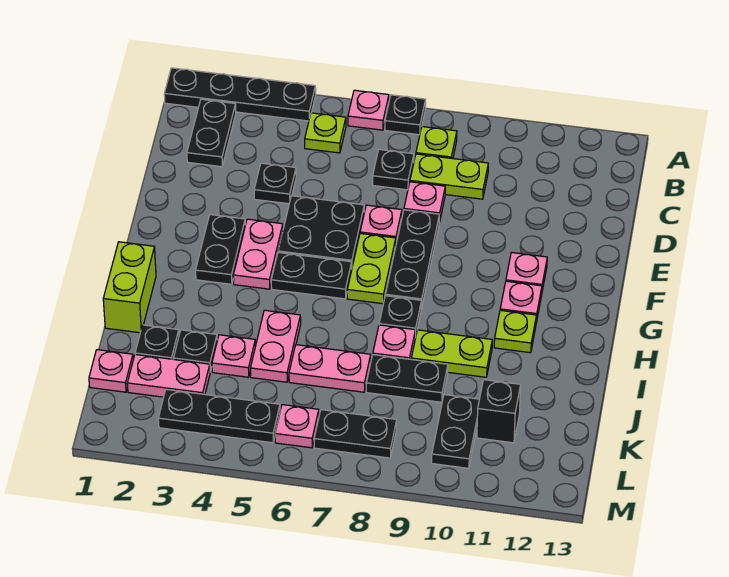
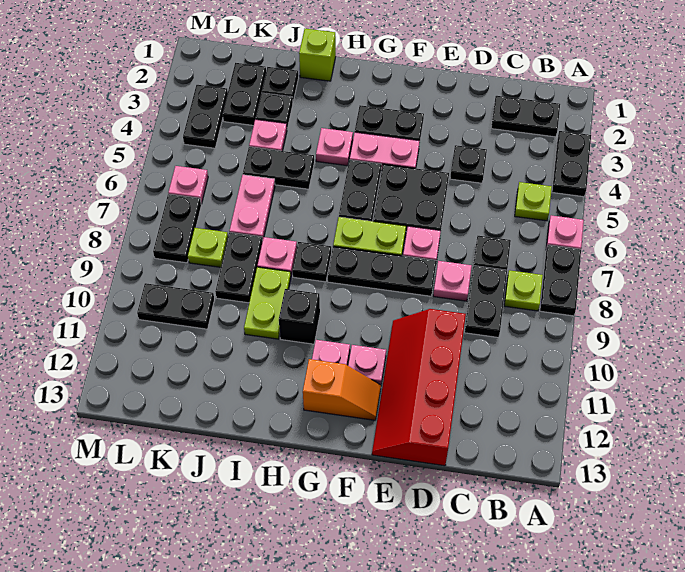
black 1x4 plate [164,68,316,121] -> black 1x2 plate [552,131,591,197]
black 1x1 plate [385,95,426,135] -> black 1x2 plate [540,245,581,316]
lime 1x2 plate [410,154,488,199] -> black 1x2 plate [465,266,507,337]
none -> red 2x4 slope [372,309,466,466]
none -> orange 1x2 slope [303,359,381,420]
lime 1x2 brick [103,242,156,333] -> lime 1x1 brick [299,29,336,81]
lime 1x1 plate [494,310,537,353] -> lime 1x1 plate moved to [188,228,228,267]
pink 1x2 plate [250,310,301,382] -> black 1x2 plate [243,147,314,189]
pink 1x1 plate [89,350,133,392] -> pink 1x1 plate moved to [316,128,353,166]
pink 1x2 plate [127,355,210,397] -> black 1x2 plate [223,63,266,125]
black 1x1 brick [477,380,521,443] -> black 1x1 brick moved to [279,289,320,344]
black 1x3 plate [158,389,280,443] -> black 1x2 plate [183,85,228,148]

